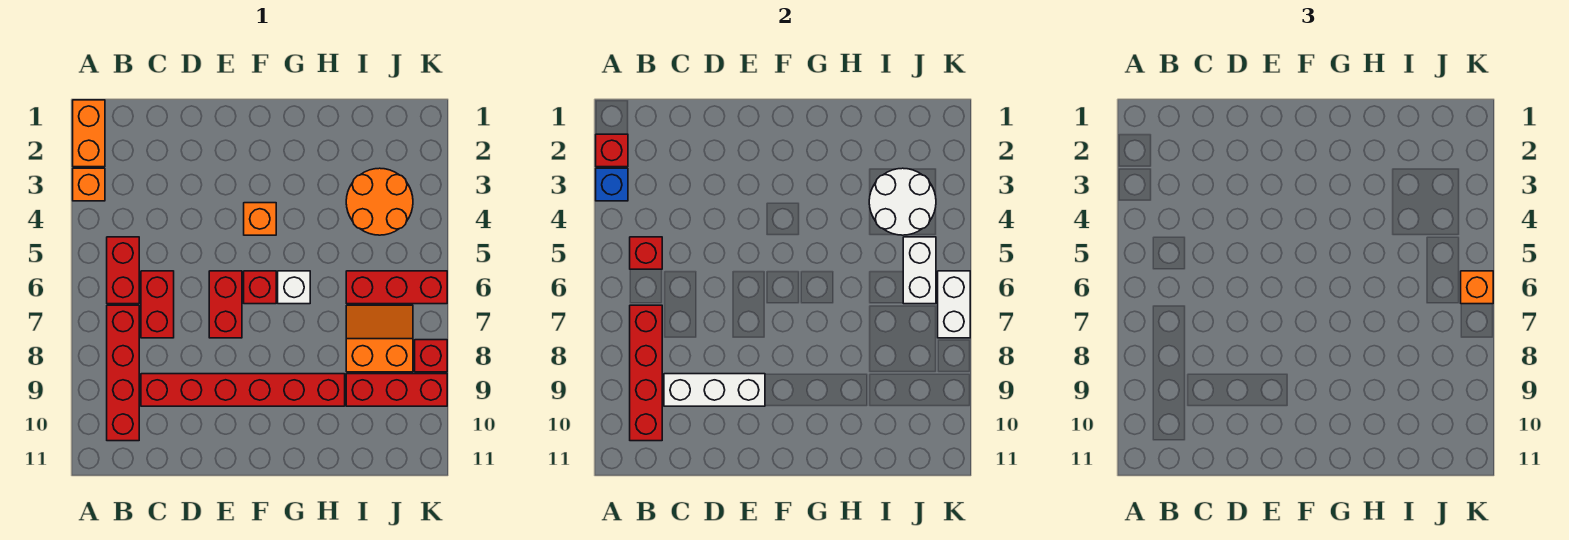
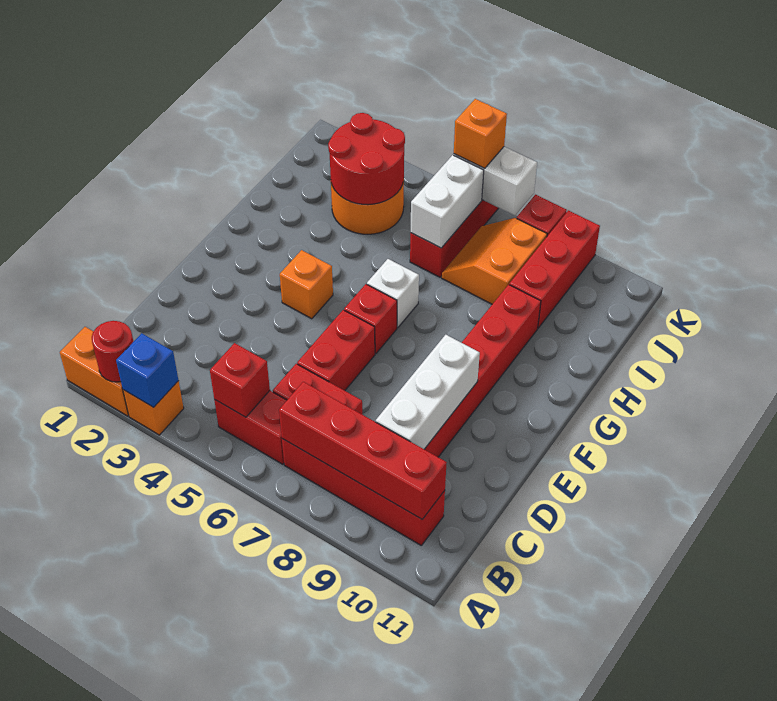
red 1x1 brick [596,134,628,167] -> red 1x1 round brick [92,321,134,382]
red 1x2 brick [209,271,242,338] -> red 1x2 brick turned to [297,310,375,391]
white 2x2 round brick [869,168,936,235] -> red 2x2 round brick [328,113,405,205]
white 1x2 brick [903,237,936,304] -> white 1x2 brick turned to [411,155,484,248]

